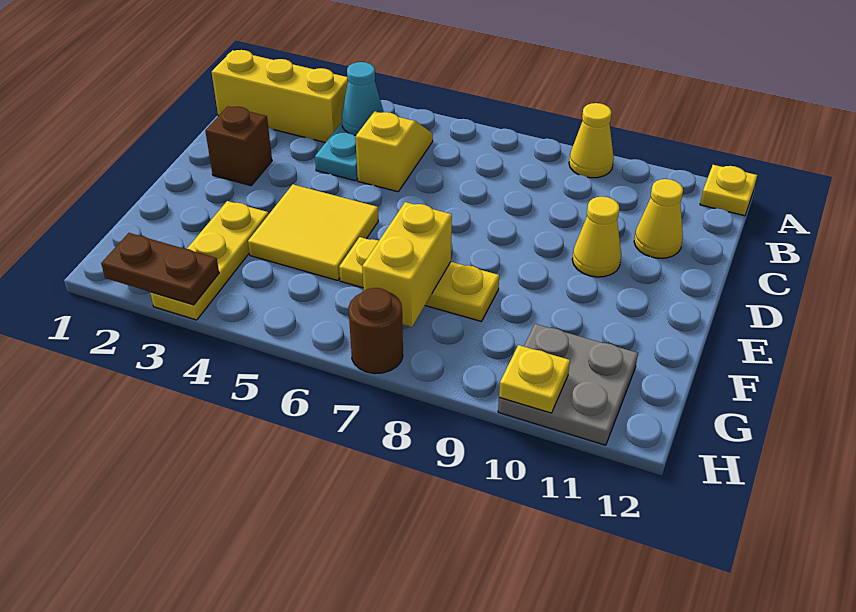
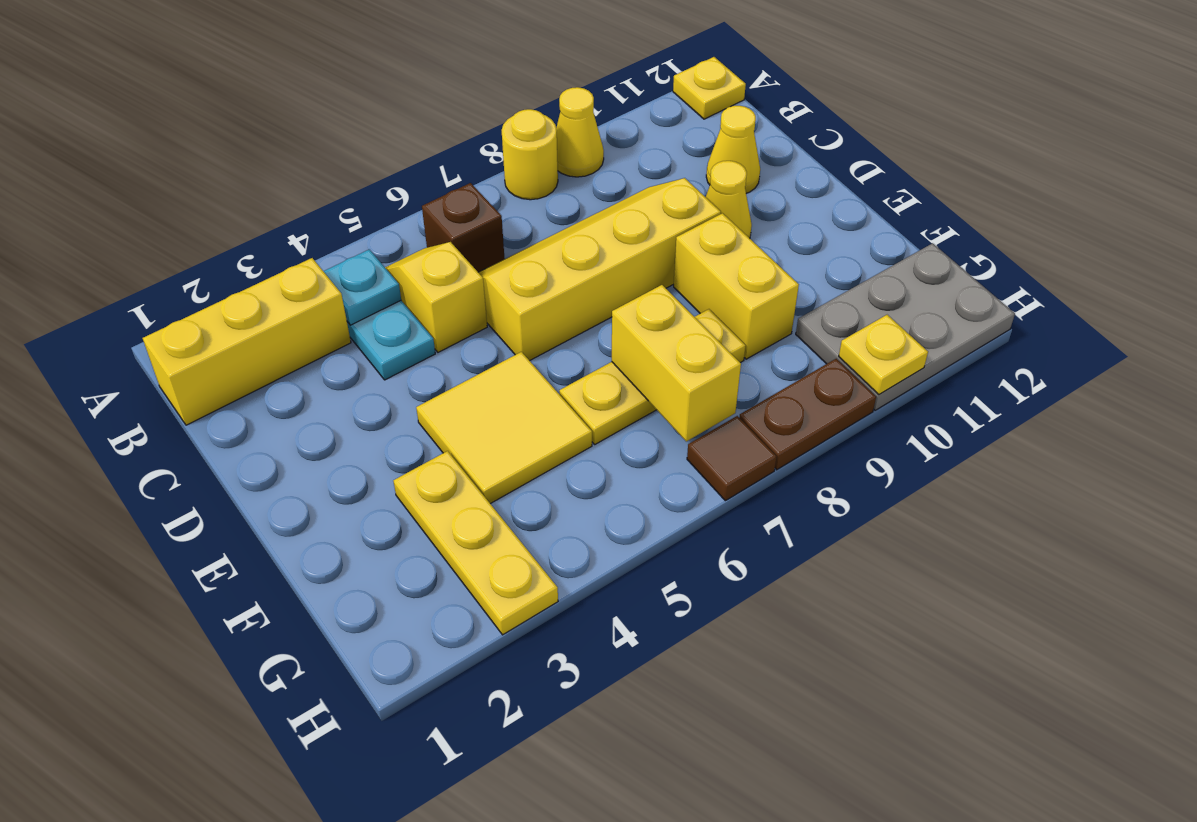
none -> yellow 1x1 round brick [502,109,558,200]
cyan 1x1 cone [342,62,384,135] -> cyan 1x1 plate [324,249,401,325]
none -> yellow 2x4 slope [478,178,721,361]
brown 1x1 brick [205,106,272,186] -> brown 1x1 brick moved to [422,183,505,272]
none -> yellow 1x2 brick [674,213,799,359]
grey 2x2 plate [498,324,638,445] -> grey 2x3 plate [796,243,1015,410]
brown 1x2 plate [101,233,219,305] -> brown 1x2 plate moved to [739,359,876,470]
brown 1x1 round brick [349,288,403,374] -> brown 1x1 tile [687,416,777,501]

